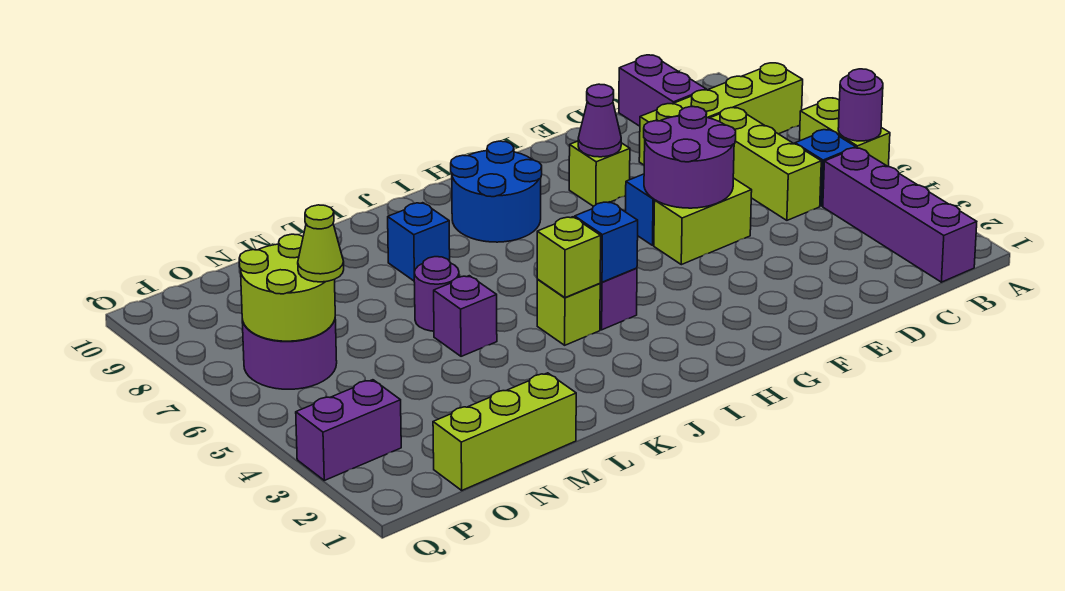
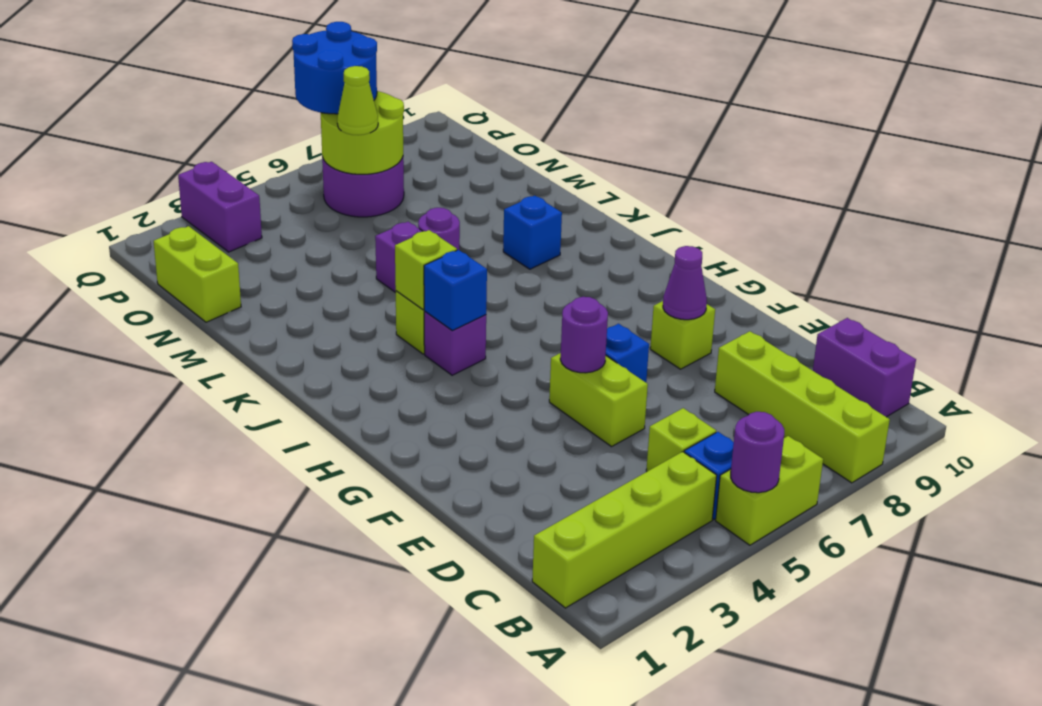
purple 1x4 brick [823,148,977,282] -> lime 1x4 brick [532,452,717,608]
lime 1x3 brick [711,108,821,220] -> lime 1x1 brick [646,408,716,472]
purple 1x2 brick [619,55,706,126] -> purple 1x2 brick turned to [813,318,916,417]
purple 2x2 round brick [644,107,736,208] -> purple 1x1 round brick [560,297,608,373]
blue 2x2 round brick [451,141,542,242] -> blue 2x2 round brick moved to [292,22,377,114]
lime 1x3 brick [433,373,576,490] -> lime 1x2 brick [154,226,241,322]

